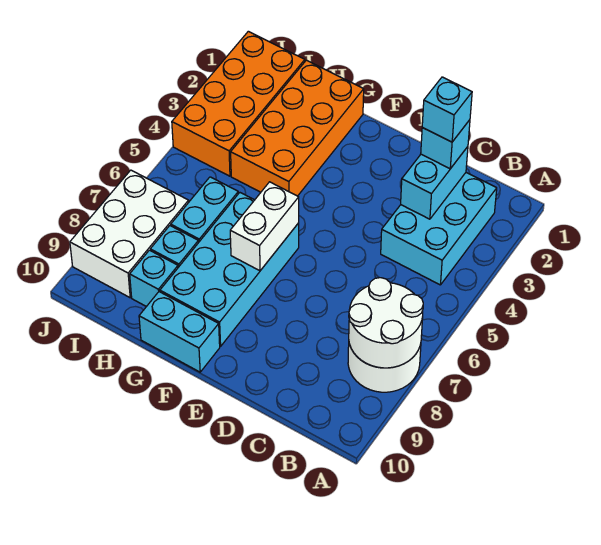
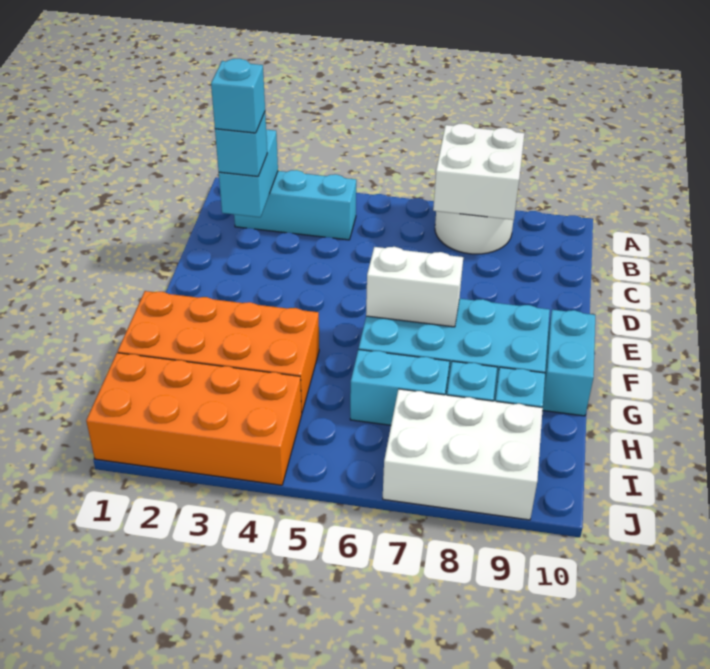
white 2x2 round brick [349,278,423,368] -> white 2x2 brick [433,124,524,220]
cyan 2x3 brick [381,173,497,285] -> cyan 1x3 brick [234,170,356,240]
cyan 1x2 brick [401,147,468,219] -> cyan 1x2 brick turned to [219,130,278,217]

